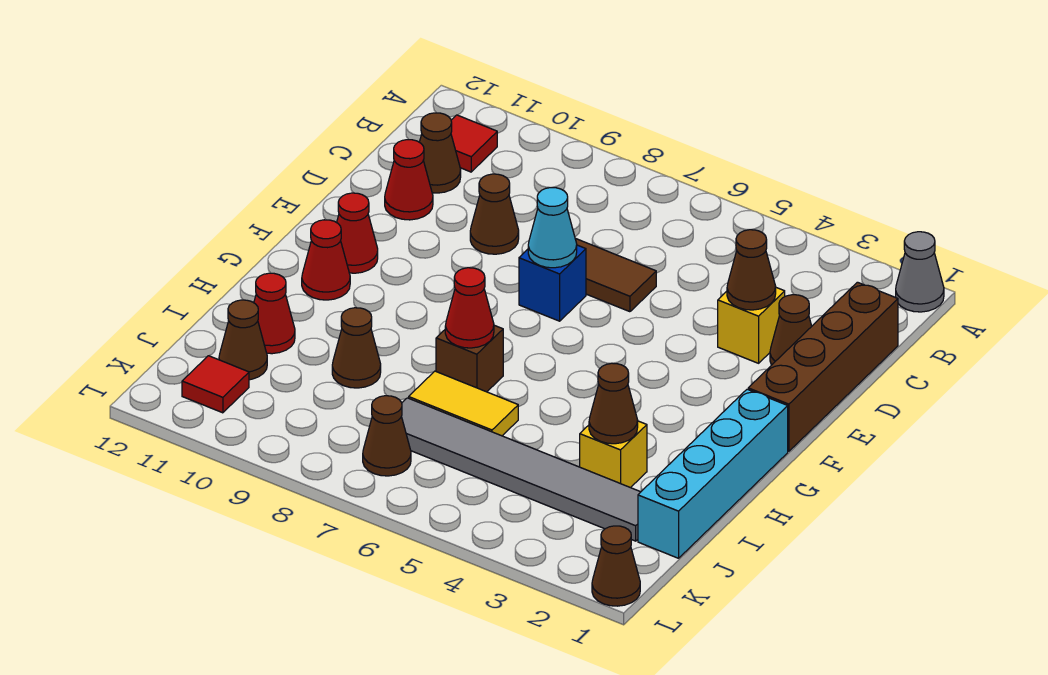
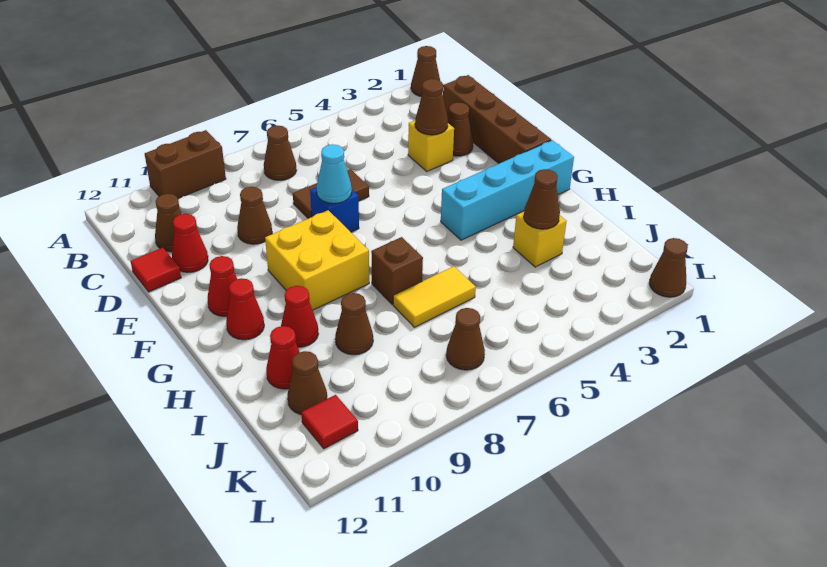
grey 1x1 cone [896,232,944,312] -> brown 1x1 cone [411,46,440,97]
none -> brown 1x2 brick [145,130,226,198]
none -> brown 1x1 cone [264,126,297,180]
red 1x1 tile [451,115,497,172] -> red 1x1 tile moved to [131,248,181,292]
none -> yellow 2x2 brick [265,210,369,310]
cyan 1x4 brick [638,389,788,558] -> cyan 1x4 brick turned to [441,140,574,240]
red 1x1 cone [445,268,494,348] -> red 1x1 cone moved to [281,286,318,347]
grey 1x6 tile [402,398,640,541] -> none

